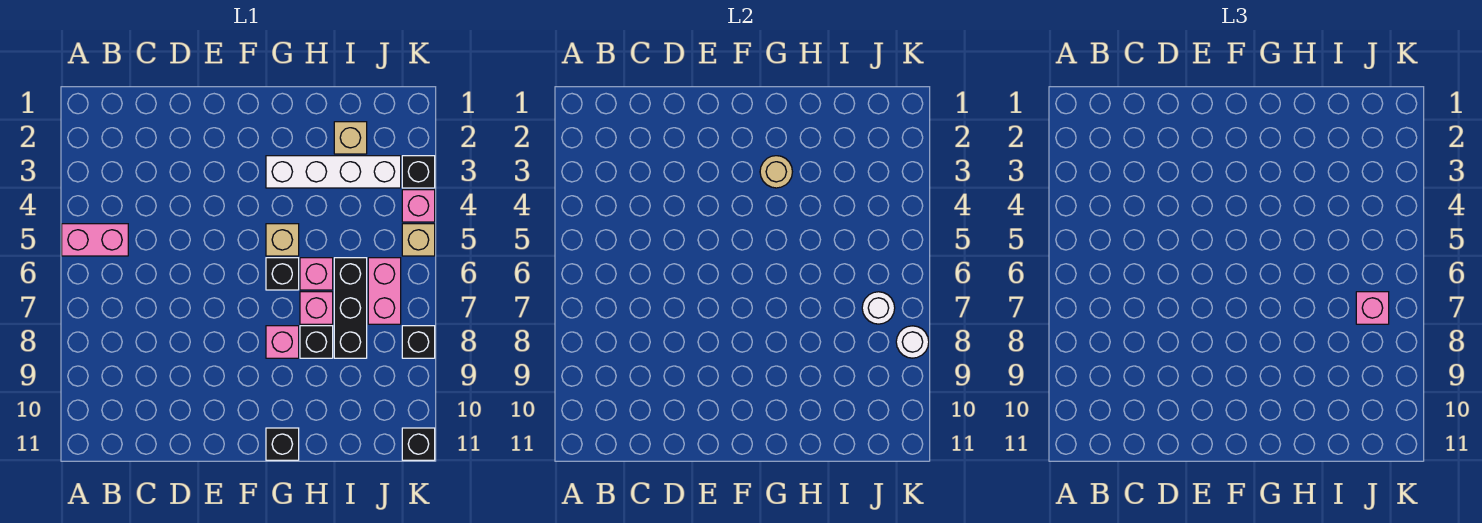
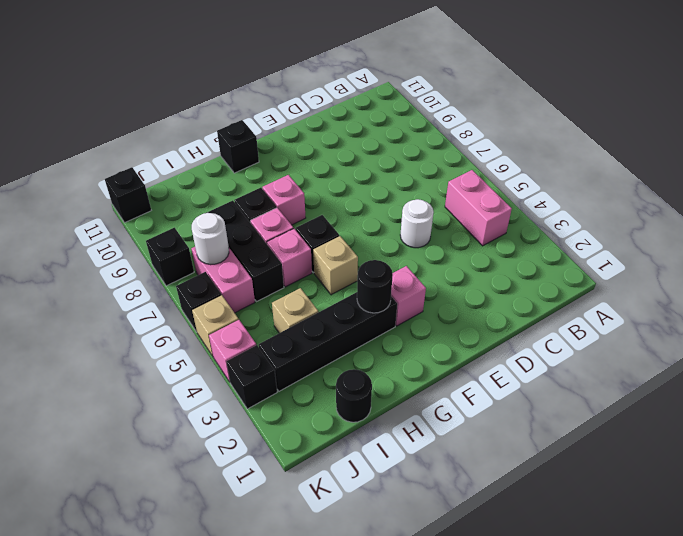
pink 1x2 brick [62,224,128,256] -> pink 1x2 brick turned to [445,170,512,246]
white 1x4 brick [266,156,401,188] -> black 1x4 brick [259,292,397,391]
tan 1x1 round brick [760,156,792,188] -> black 1x1 round brick [357,260,393,313]
none -> black 1x1 round brick [336,369,372,422]
tan 1x1 brick [334,122,367,154] -> tan 1x1 brick moved to [272,288,318,333]
pink 1x1 brick [1356,292,1389,324] -> pink 1x1 brick moved to [391,266,426,326]
none -> black 1x1 brick [176,272,221,332]
white 1x1 round brick [896,326,929,358] -> white 1x1 round brick moved to [400,199,434,248]

